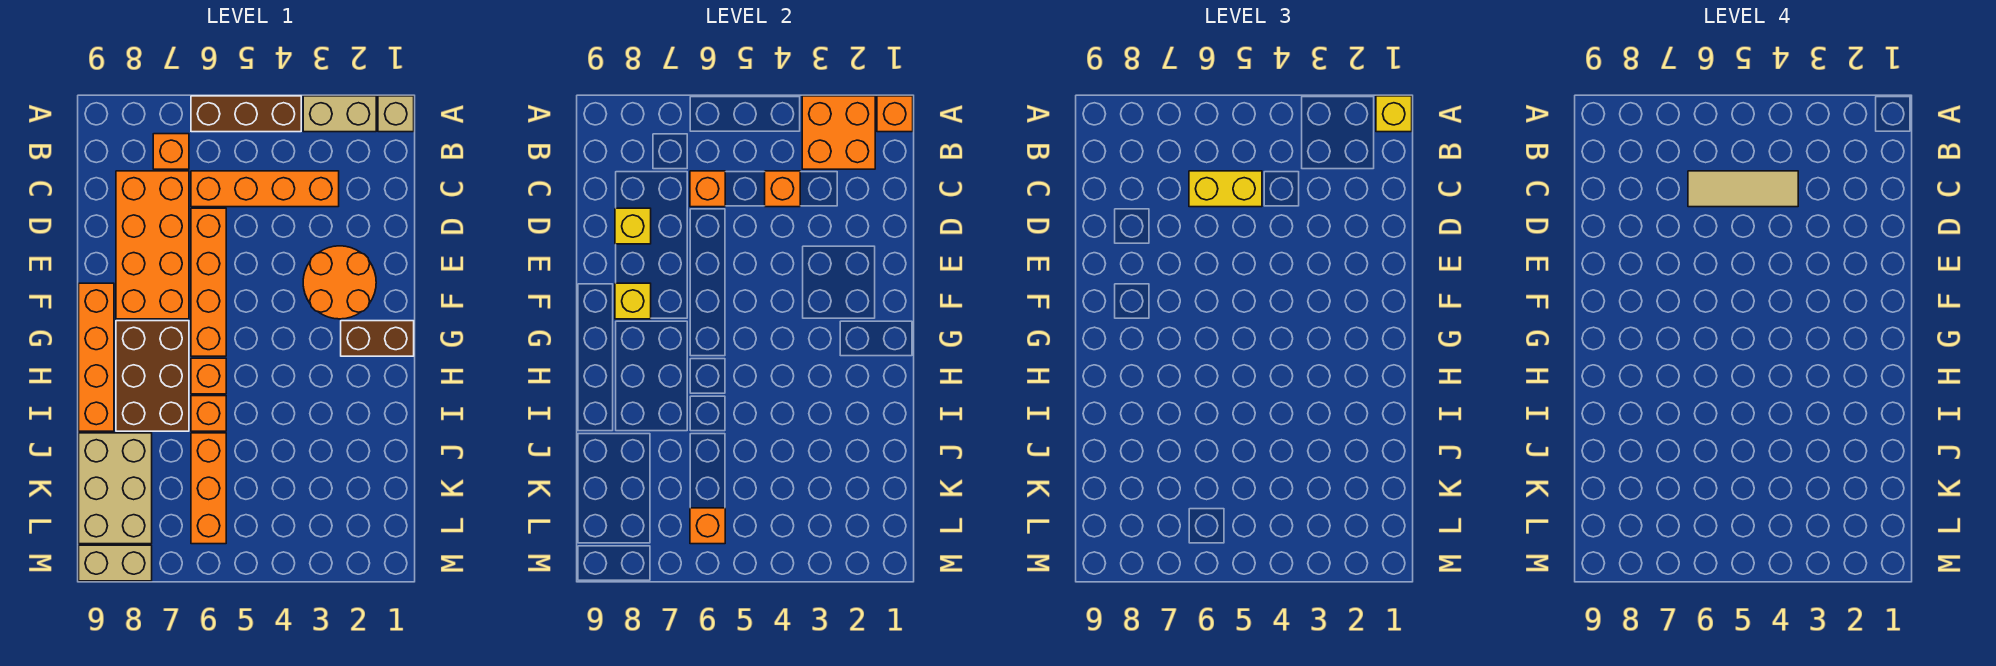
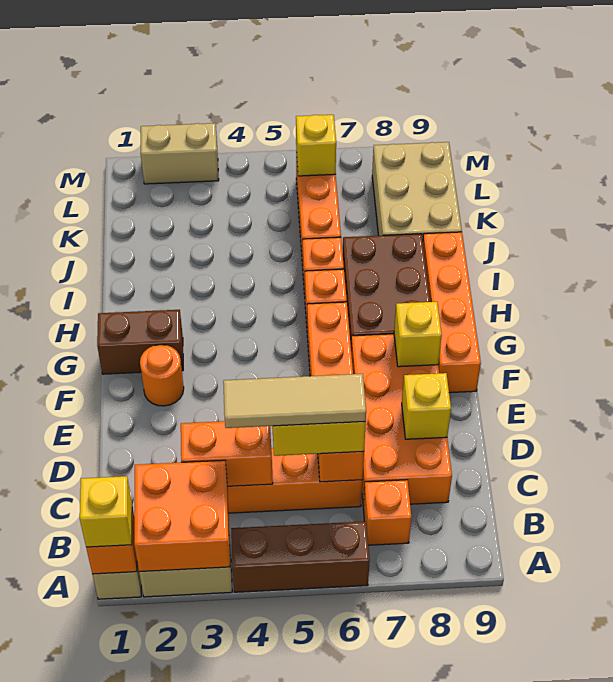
orange 1x1 brick [765,171,800,207] -> orange 1x2 brick [181,421,273,486]
orange 2x2 round brick [303,246,376,319] -> orange 1x1 round brick [140,345,184,406]
orange 1x1 brick [690,508,725,544] -> yellow 1x1 brick [296,115,336,176]
tan 1x2 brick [79,545,152,581] -> tan 1x2 brick moved to [140,123,219,184]

